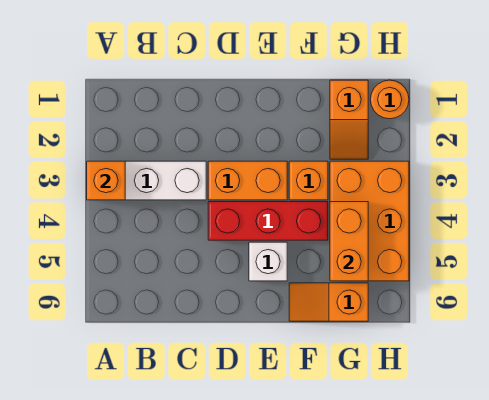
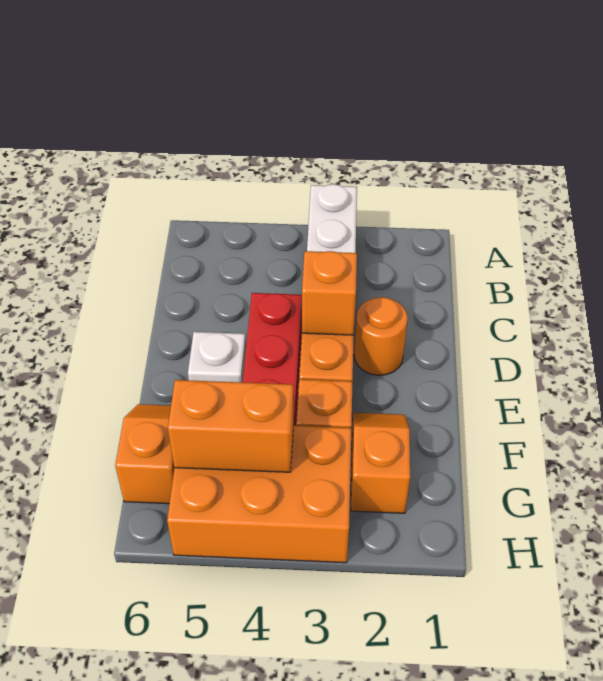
orange 1x1 brick [87,161,125,200] -> orange 1x1 brick moved to [302,251,357,335]
orange 1x2 slope [330,80,368,159] -> orange 1x2 slope turned to [351,413,410,513]
orange 1x1 round brick [370,80,409,119] -> orange 1x1 round brick moved to [354,297,408,375]

